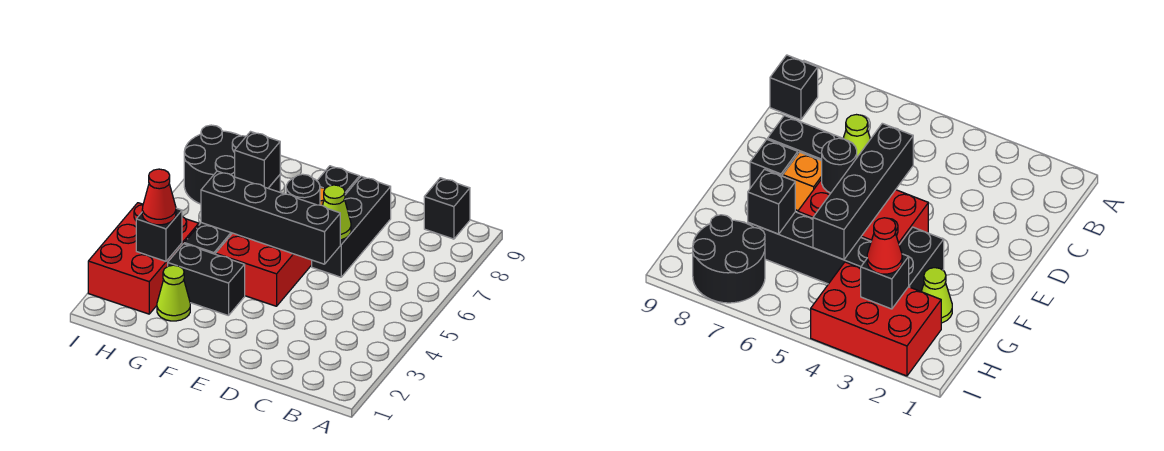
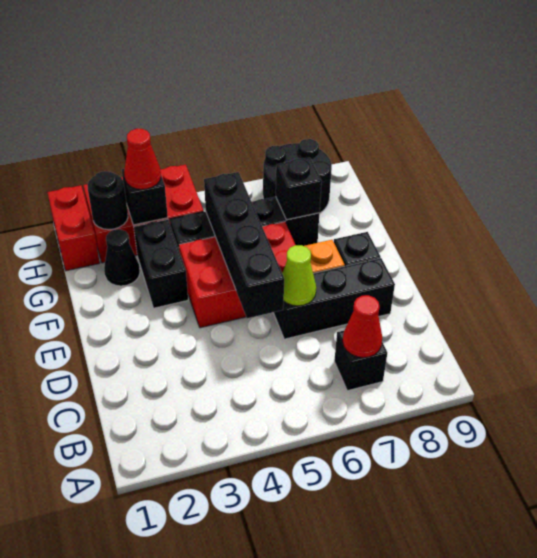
none -> red 1x1 cone [343,295,382,358]
black 1x1 brick [424,178,470,239] -> black 1x1 brick moved to [334,331,387,391]
black 1x1 round brick [286,174,320,205] -> black 1x1 round brick moved to [87,171,128,230]
lime 1x1 cone [157,265,190,321] -> black 1x1 cone [104,229,140,286]
none -> red 1x2 brick [47,185,100,271]

